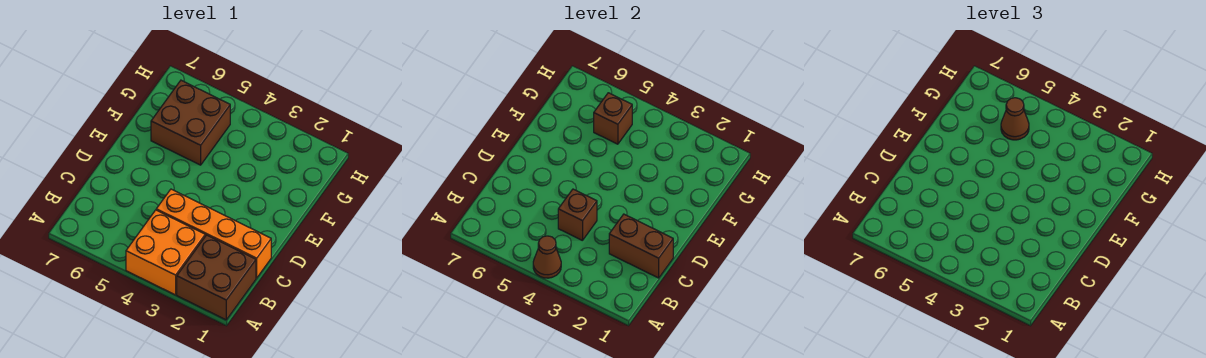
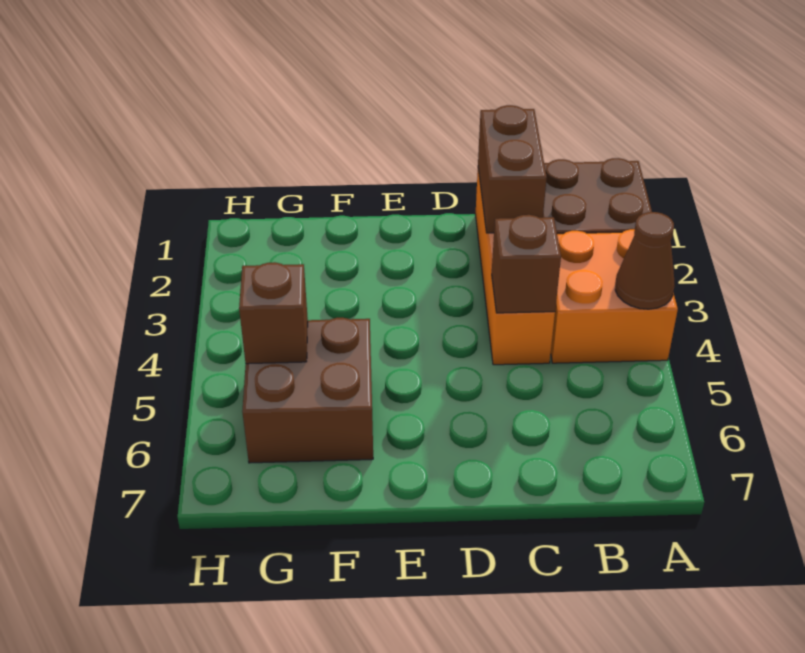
brown 1x1 cone [1001,98,1029,140] -> none

